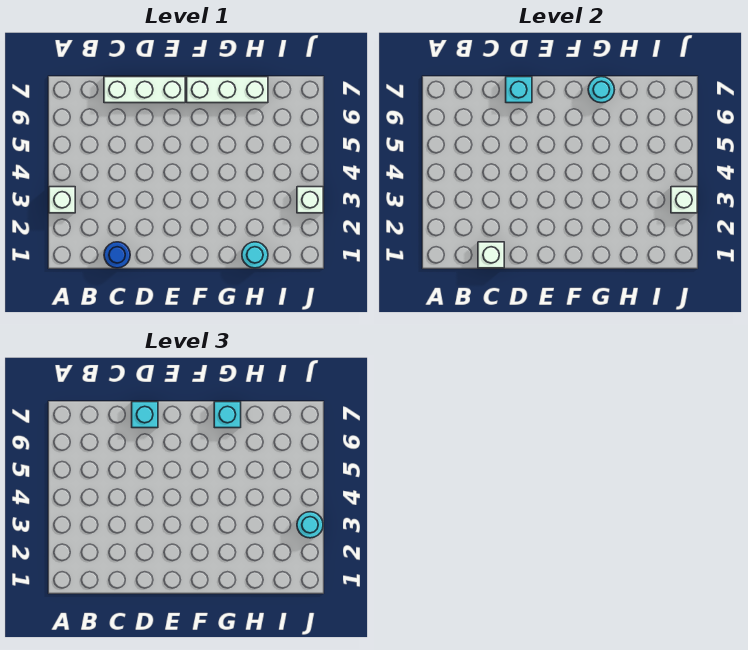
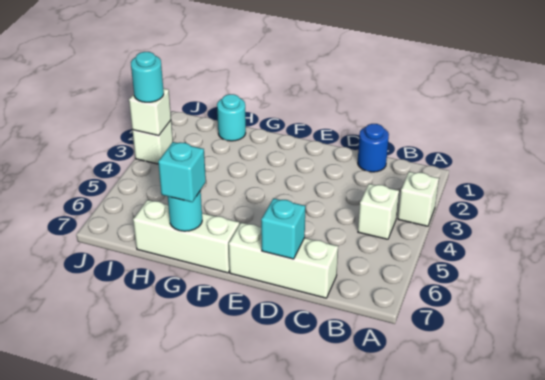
white 1x1 brick [478,242,504,268] -> white 1x1 brick moved to [358,184,399,239]
cyan 1x1 brick [132,402,158,428] -> none

